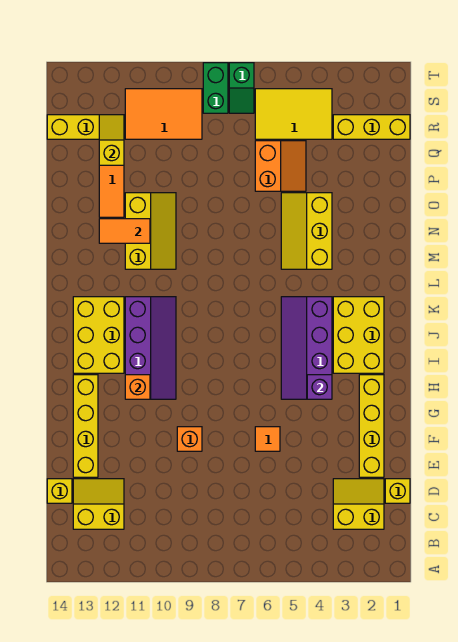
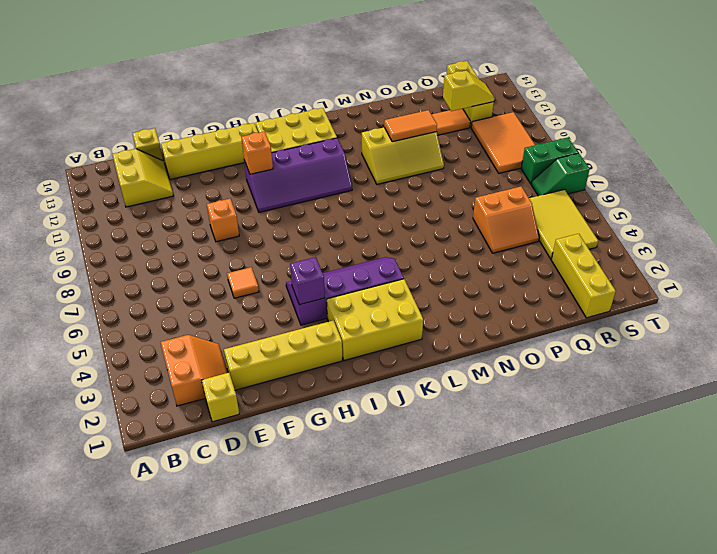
yellow 2x2 slope [333,479,384,529] -> orange 2x2 slope [161,335,227,406]
yellow 2x3 slope [281,193,332,269] -> none
orange 1x2 tile [99,219,150,243] -> orange 1x2 tile turned to [384,110,437,142]

